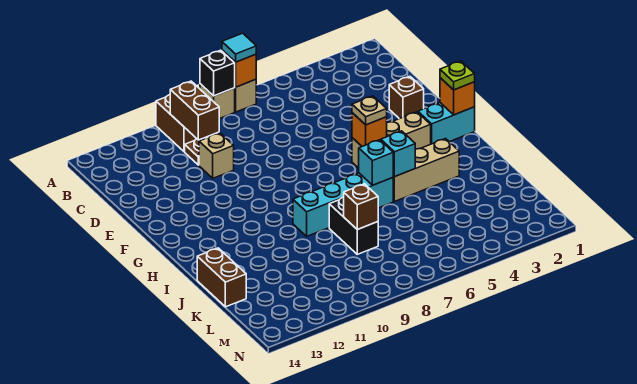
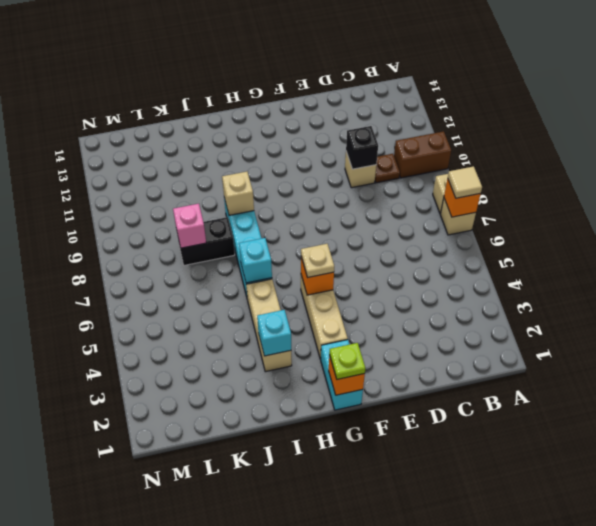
cyan 1x1 tile [222,33,256,62] -> tan 1x1 tile [448,166,482,198]
black 1x1 brick [200,50,235,96] -> black 1x1 brick moved to [346,126,378,169]
brown 1x2 brick [170,81,219,140] -> none
brown 1x1 brick [389,77,424,119] -> none
cyan 1x1 brick [381,131,415,177] -> cyan 1x1 brick moved to [257,310,291,356]
none -> tan 1x1 brick [222,171,254,215]
brown 1x2 brick [197,248,246,307] -> none
brown 1x1 brick [344,184,378,230] -> pink 1x1 brick [173,204,206,248]

